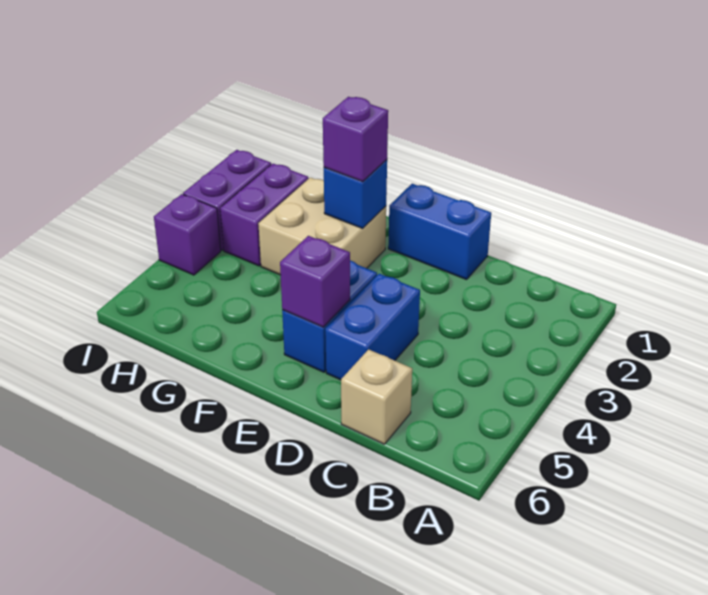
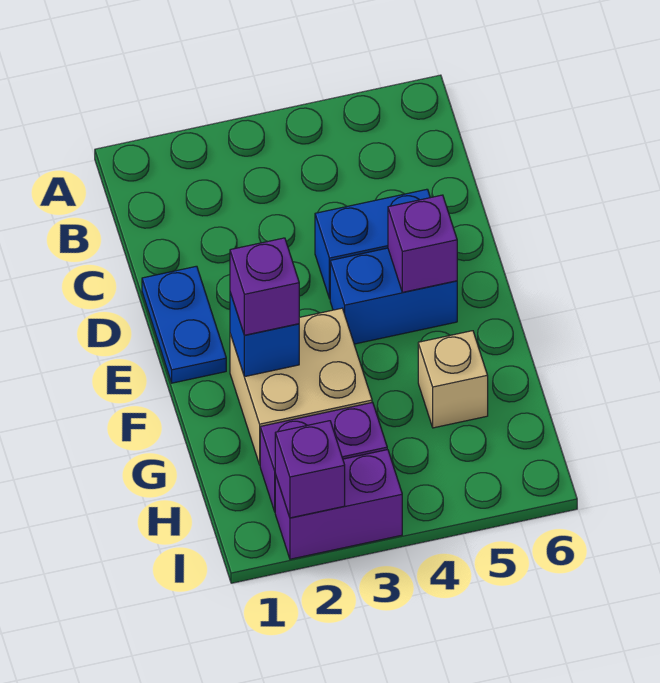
tan 1x1 brick [341,349,412,444] -> tan 1x1 brick moved to [418,331,488,428]
blue 1x2 brick [388,184,491,280] -> blue 1x2 plate [142,266,226,383]
purple 1x1 brick [154,194,221,275] -> purple 1x1 brick moved to [275,421,345,518]

